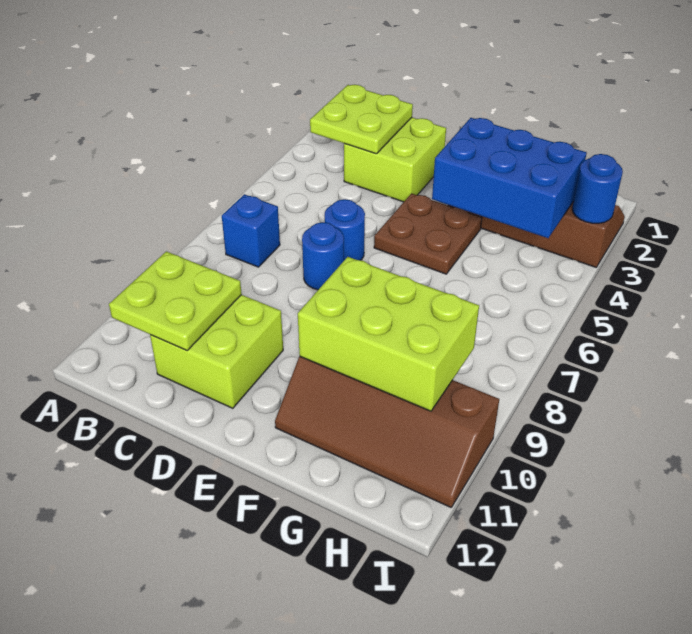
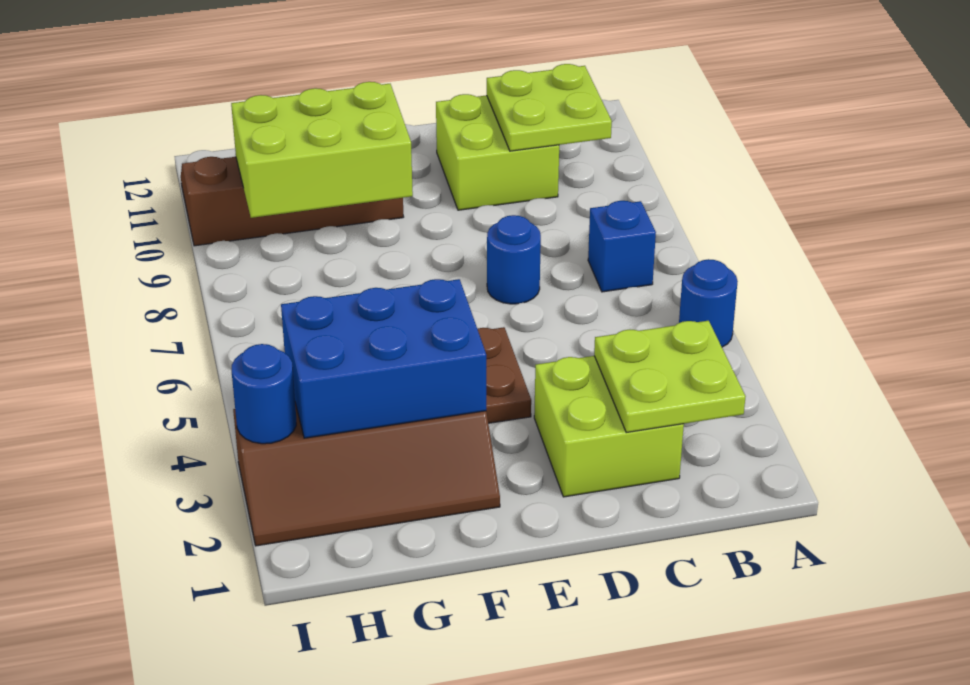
blue 1x1 round brick [325,199,365,260] -> blue 1x1 round brick moved to [679,259,738,347]

